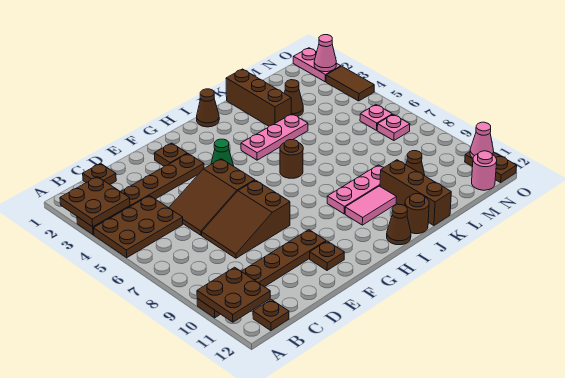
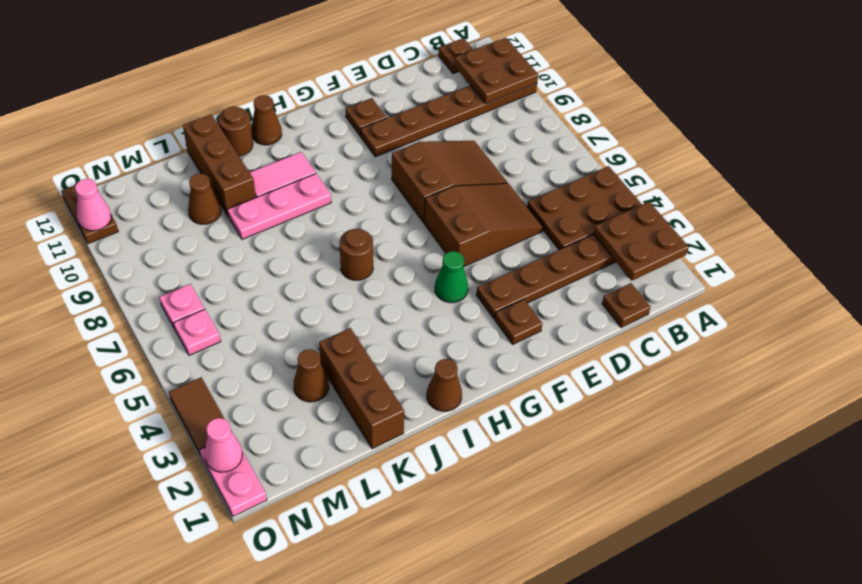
pink 1x3 plate [241,114,308,160] -> none
pink 1x1 round brick [472,151,497,190] -> none

